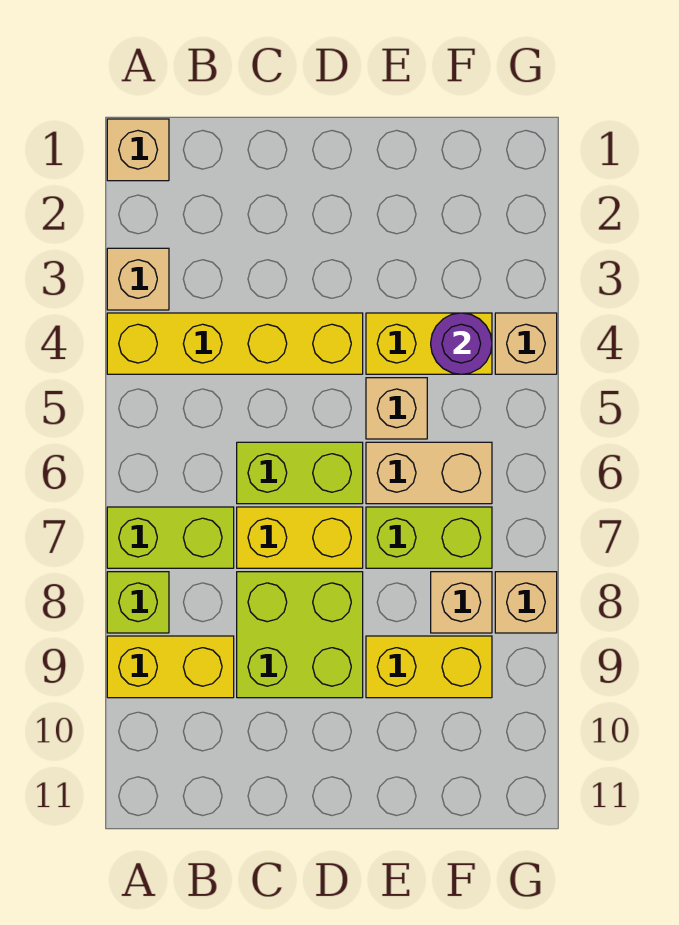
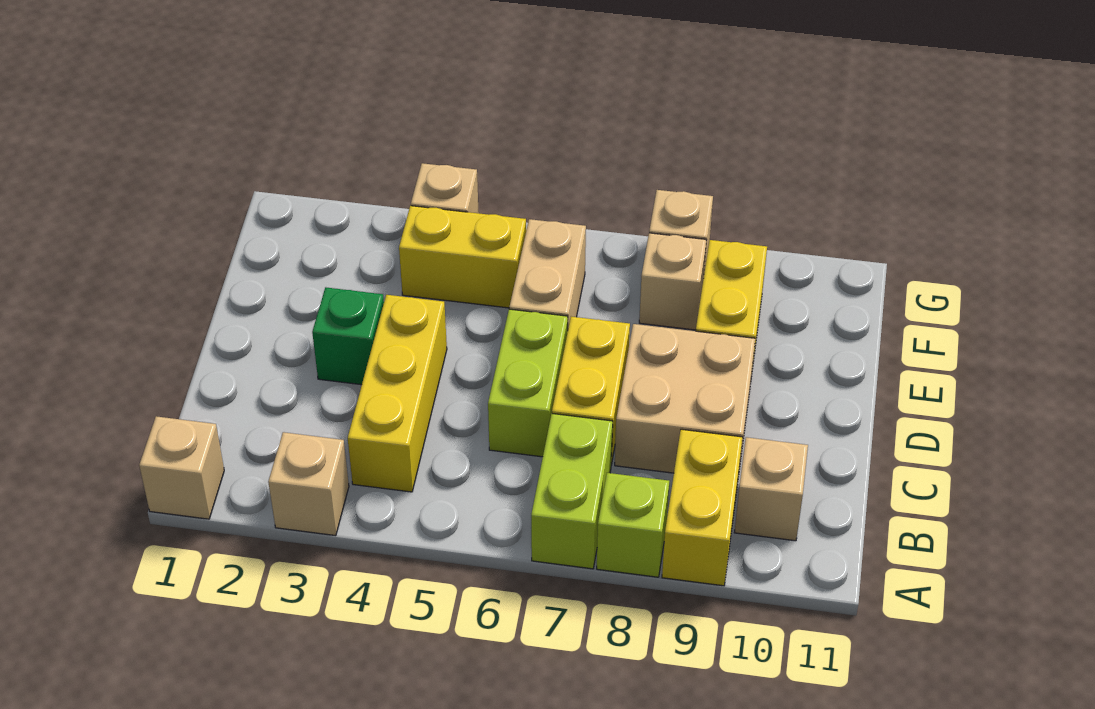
yellow 1x4 brick [107,313,363,374] -> yellow 1x3 brick [348,295,447,492]
lime 2x2 brick [237,572,363,698] -> tan 2x2 brick [615,324,755,473]
none -> green 1x1 brick [312,287,384,385]
yellow 1x2 brick [366,313,492,374] -> yellow 1x2 brick turned to [399,206,526,308]
tan 1x1 brick [366,378,427,439] -> tan 1x1 brick moved to [734,437,808,541]
lime 1x2 brick [366,507,492,568] -> none
purple 1x1 round brick [431,313,492,374] -> none

